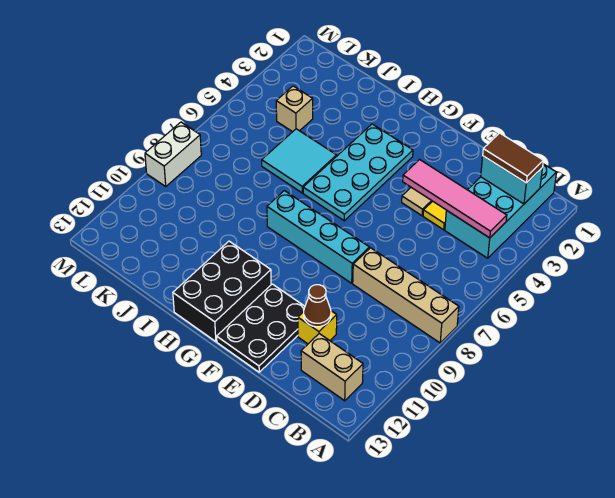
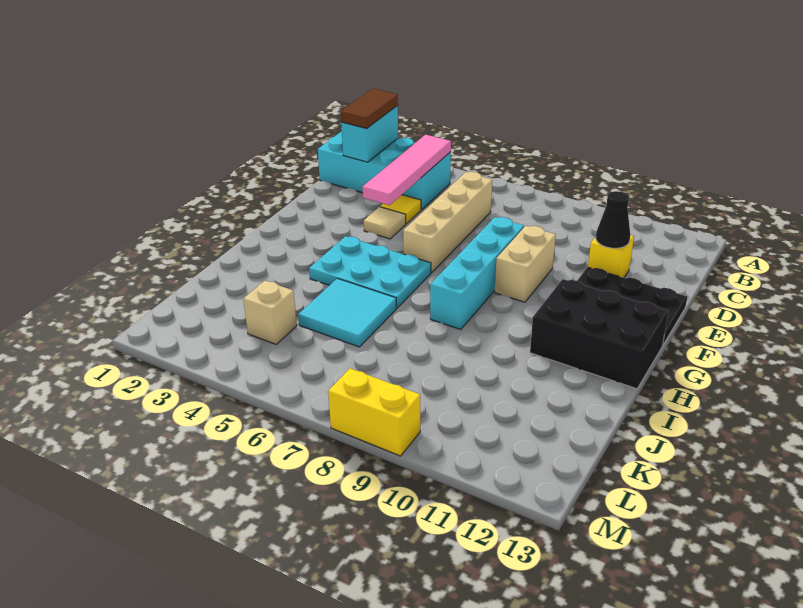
tan 1x4 brick [353,248,459,343] -> tan 1x4 brick moved to [403,172,492,273]
tan 1x2 brick [301,334,363,401] -> tan 1x2 brick moved to [495,226,556,302]
brown 1x1 cone [304,285,331,327] -> black 1x1 cone [596,191,630,248]
cyan 2x4 plate [303,124,413,221] -> cyan 2x3 plate [309,236,431,308]
white 1x2 brick [145,122,201,186] -> yellow 1x2 brick [328,368,420,456]

